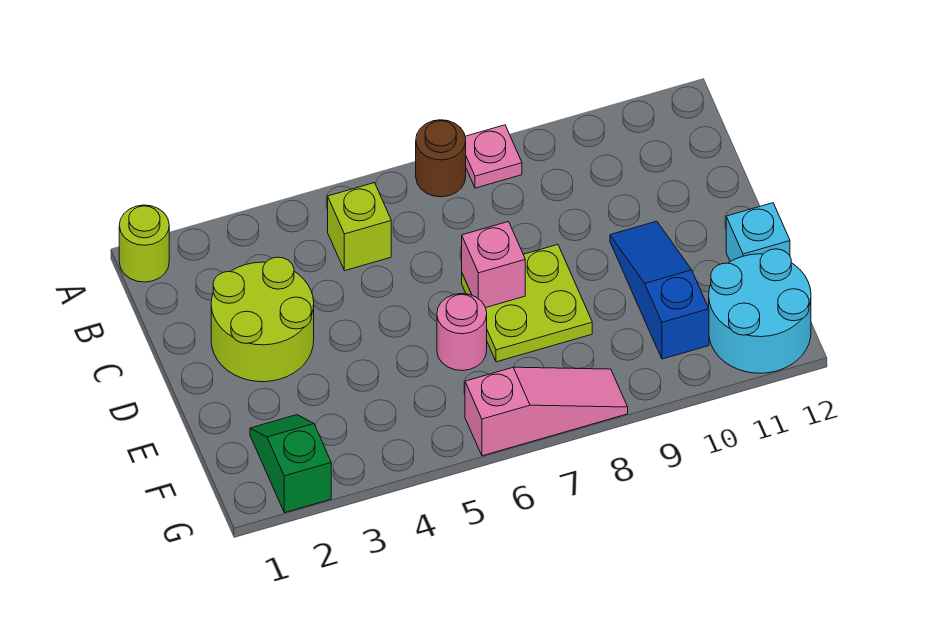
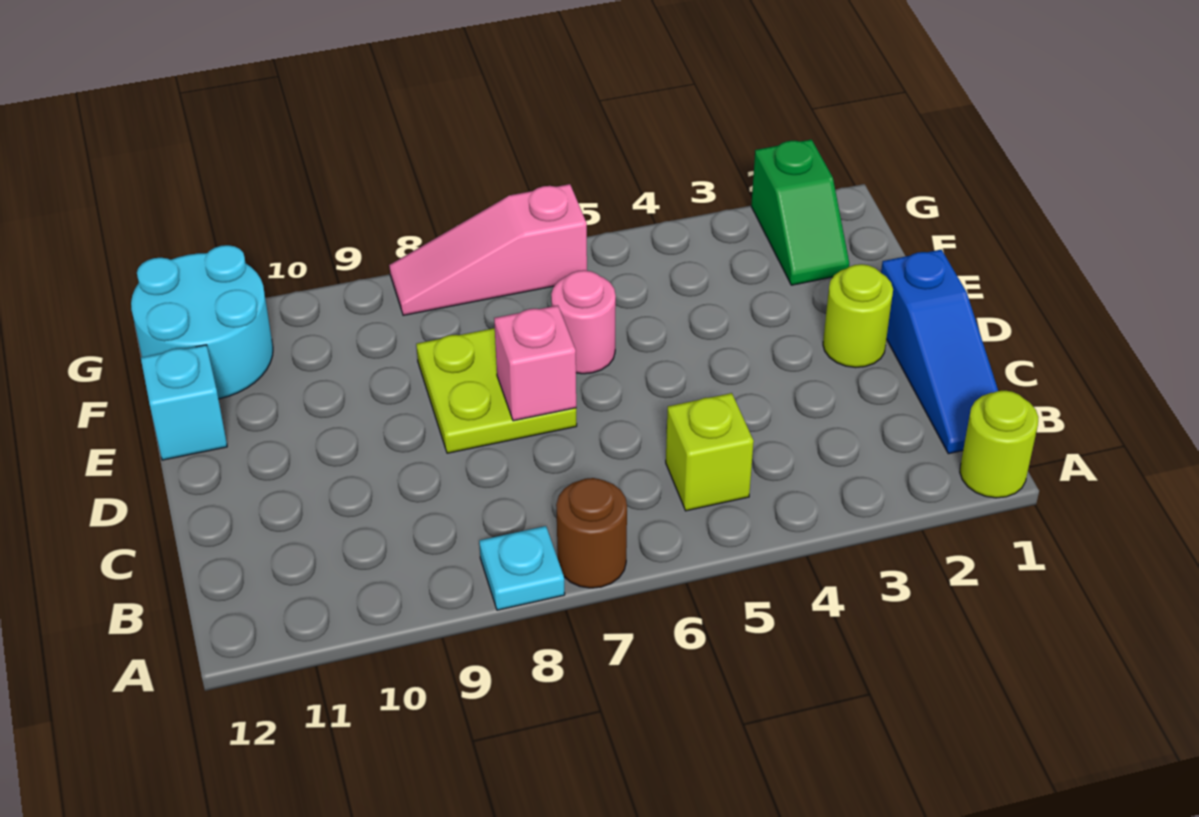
pink 1x1 plate [465,125,522,188] -> cyan 1x1 plate [479,526,565,610]
lime 2x2 round brick [211,257,314,382] -> lime 1x1 round brick [823,264,893,368]
blue 1x3 slope [610,221,709,359] -> blue 1x3 slope moved to [881,250,998,454]

